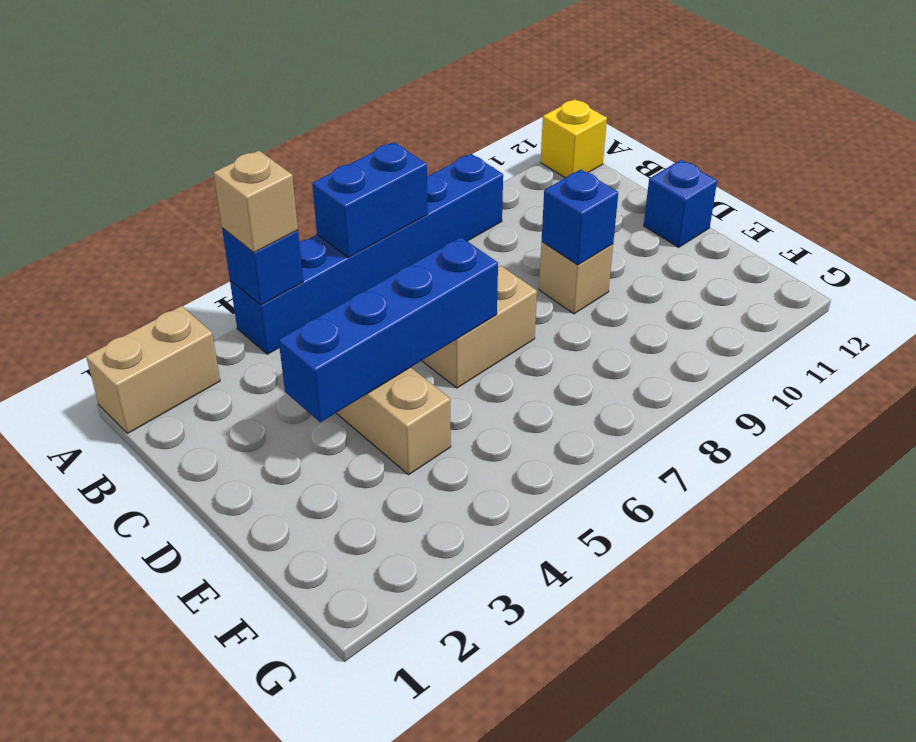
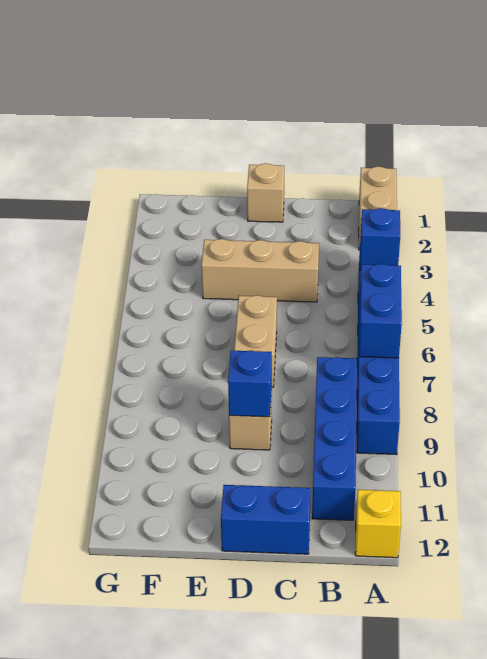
tan 1x1 brick [214,151,298,253] -> tan 1x1 brick moved to [247,163,284,222]
blue 1x4 brick [279,237,498,422] -> blue 1x4 brick moved to [312,357,357,520]
blue 1x1 brick [644,160,717,247] -> blue 1x2 brick [221,485,311,554]

